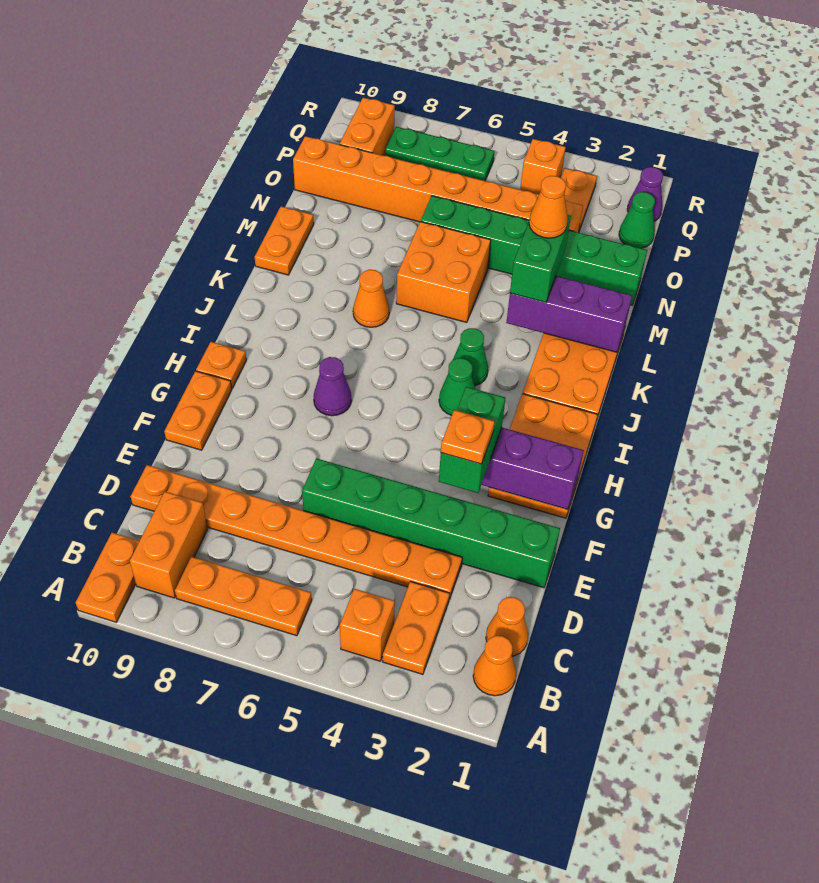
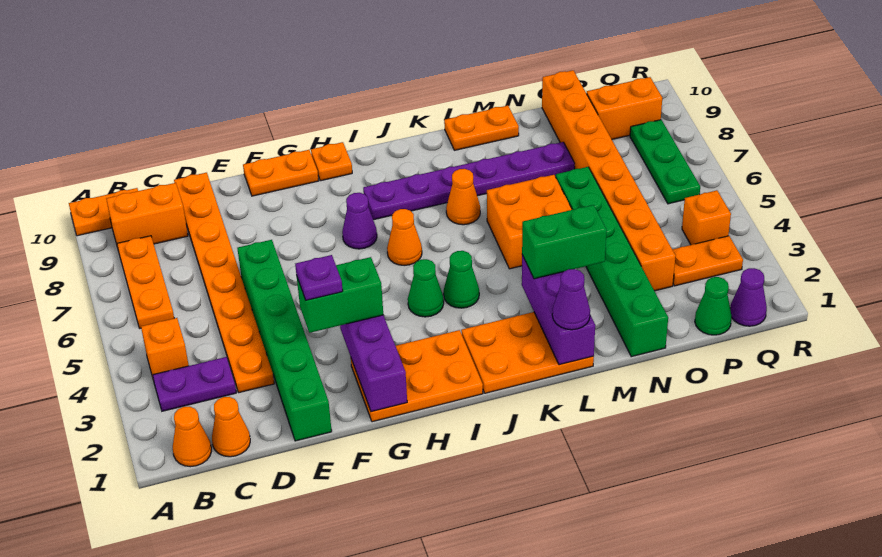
orange 1x2 plate [383,582,450,674] -> purple 1x2 plate [153,357,236,411]
orange 1x1 plate [441,410,495,464] -> purple 1x1 plate [295,255,343,300]
none -> purple 1x6 plate [363,142,575,220]
none -> purple 1x1 cone [552,269,590,330]
orange 1x1 cone [529,176,568,238] -> orange 1x1 cone moved to [387,209,422,266]

